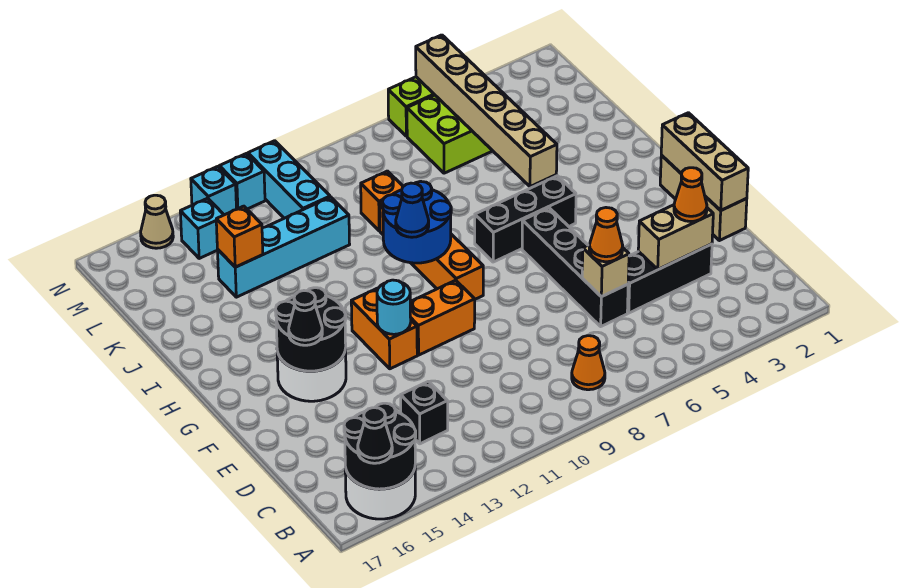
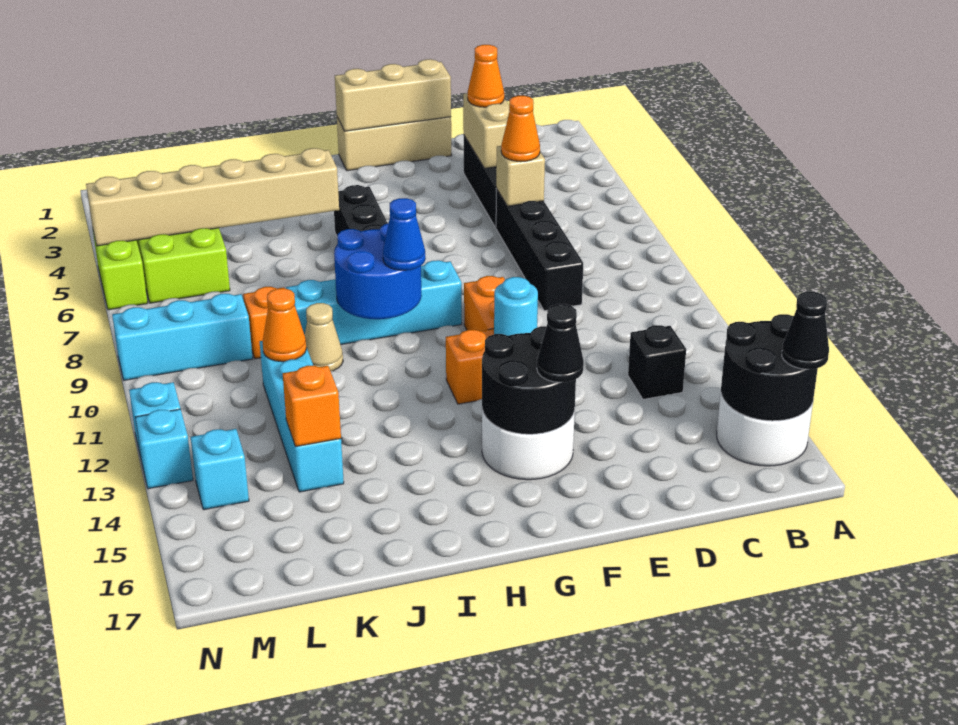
orange 1x1 cone [572,336,605,390] -> orange 1x1 cone moved to [263,288,306,362]
black 1x4 brick [522,208,628,326] -> black 1x4 brick turned to [496,189,583,311]
orange 1x4 brick [380,201,483,299] -> cyan 1x4 brick [286,260,462,345]
cyan 1x3 brick [248,141,330,218] -> cyan 1x3 brick moved to [112,294,253,380]
tan 1x1 cone [141,195,173,248] -> tan 1x1 cone moved to [305,303,343,371]

